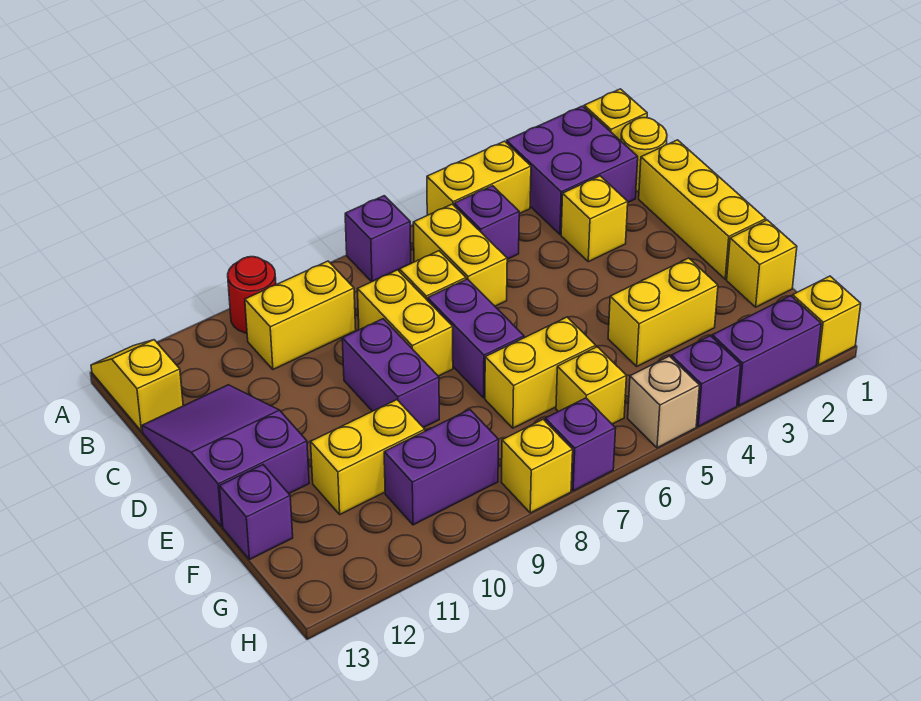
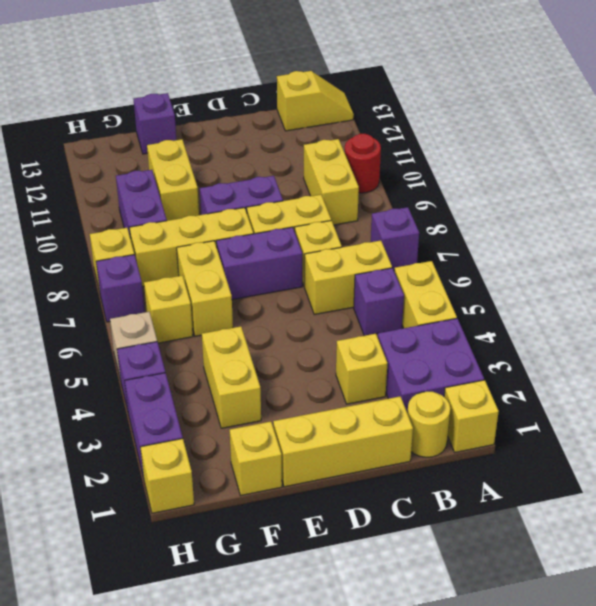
purple 2x3 slope [142,385,309,526] -> none
none -> yellow 1x3 brick [129,208,253,286]

